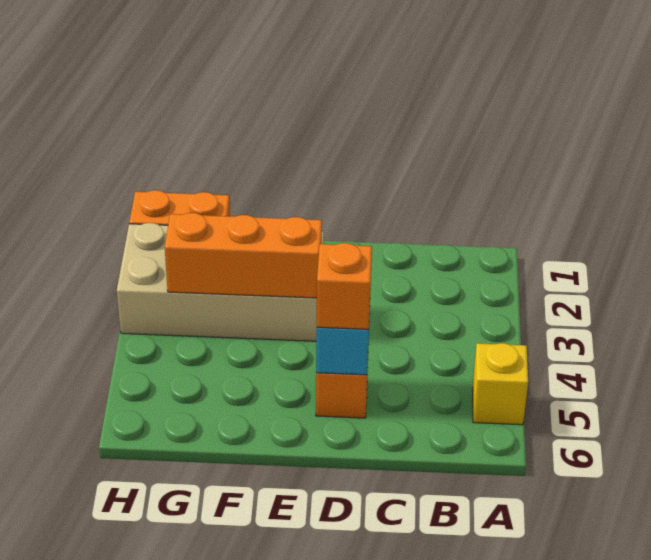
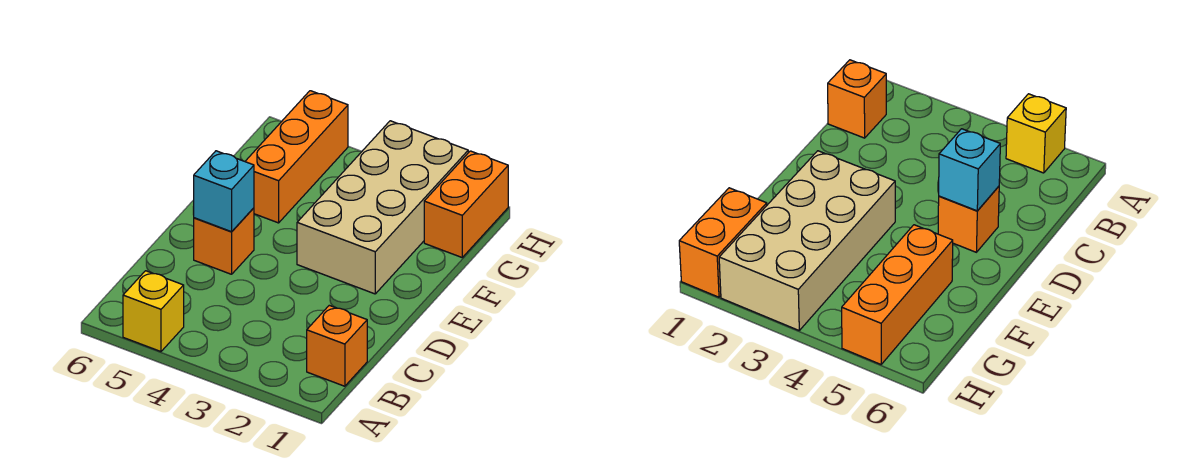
orange 1x1 brick [317,243,372,329] -> orange 1x1 brick moved to [307,305,367,386]
orange 1x3 brick [165,213,322,298] -> orange 1x3 brick moved to [245,91,348,223]

